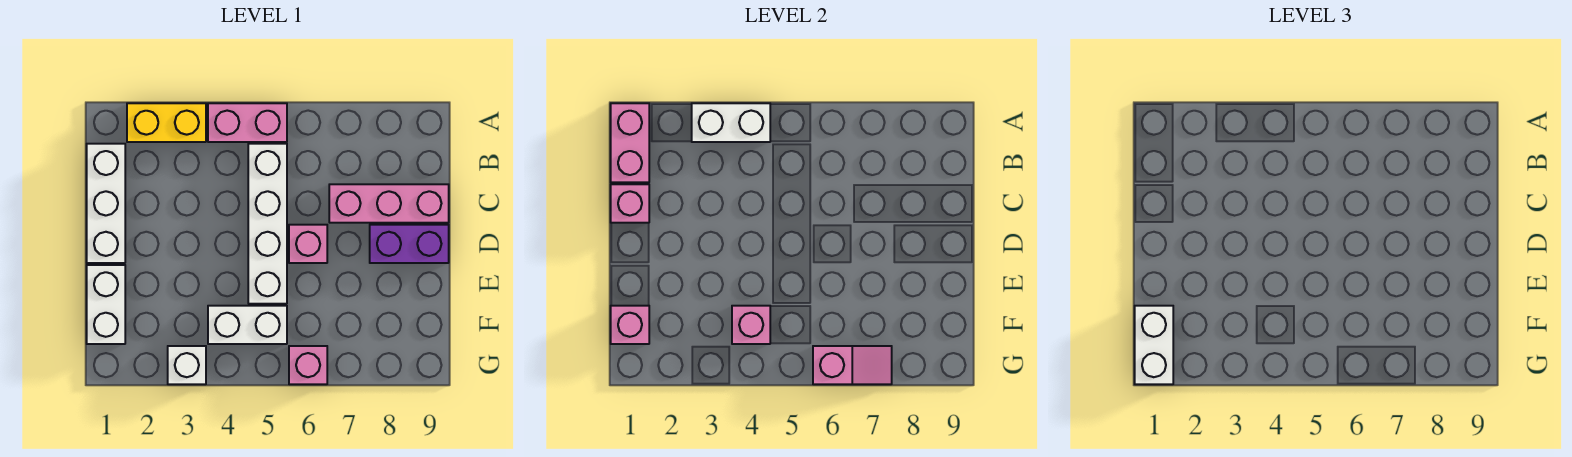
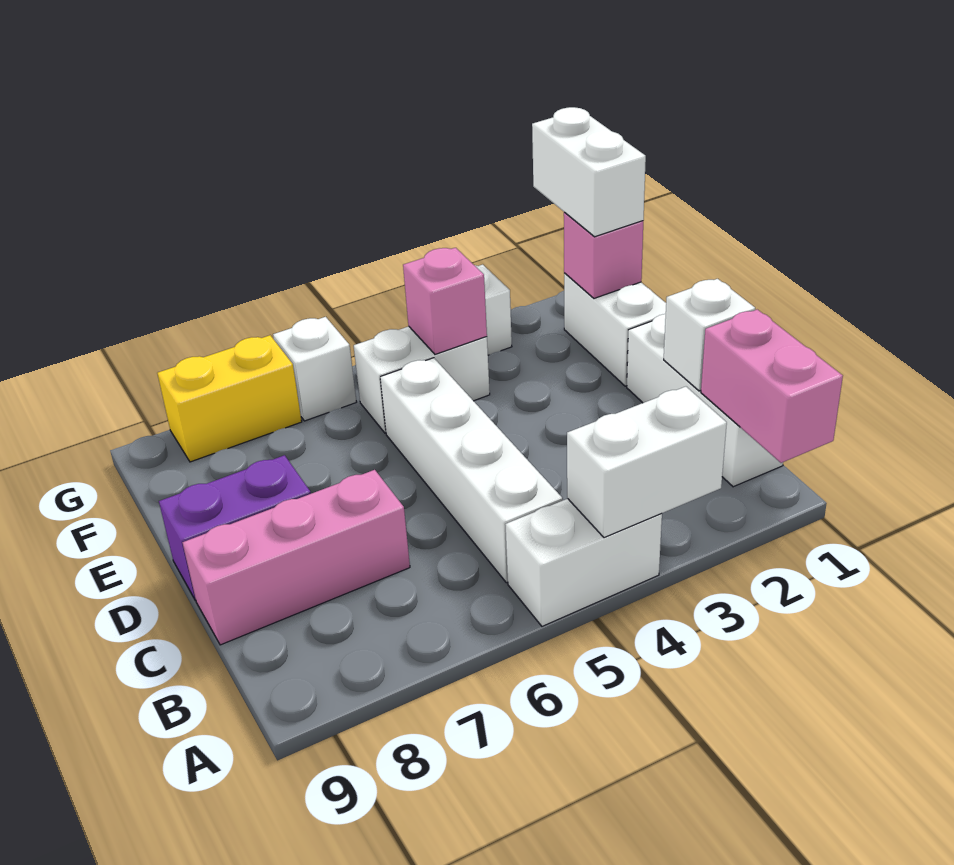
yellow 1x2 brick [127,103,206,142] -> yellow 1x2 brick moved to [157,335,302,462]
pink 1x2 brick [208,103,287,142] -> white 1x2 brick [505,499,662,626]
pink 1x1 brick [611,184,649,223] -> white 1x1 brick [664,279,755,391]
pink 1x1 brick [289,225,327,263] -> none
pink 1x1 brick [289,346,327,384] -> white 1x1 brick [273,317,356,421]
pink 1x2 slope [813,346,892,384] -> none

